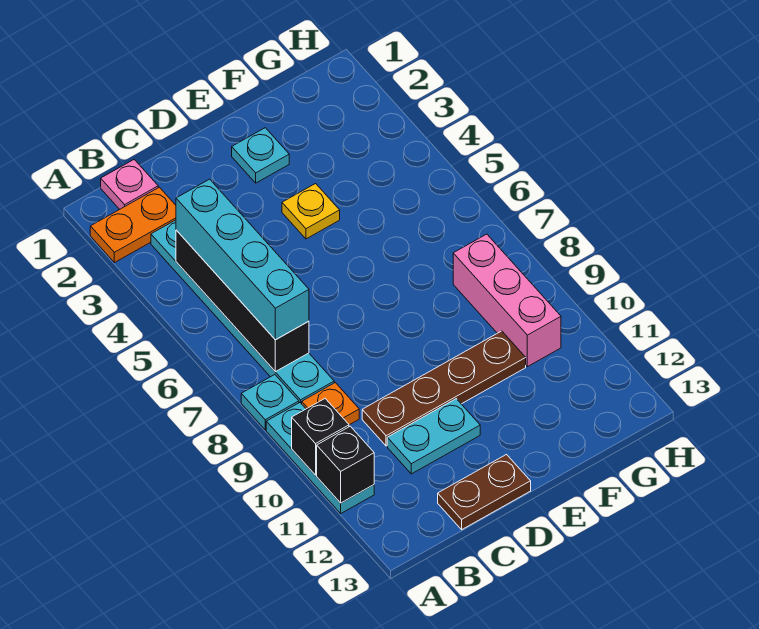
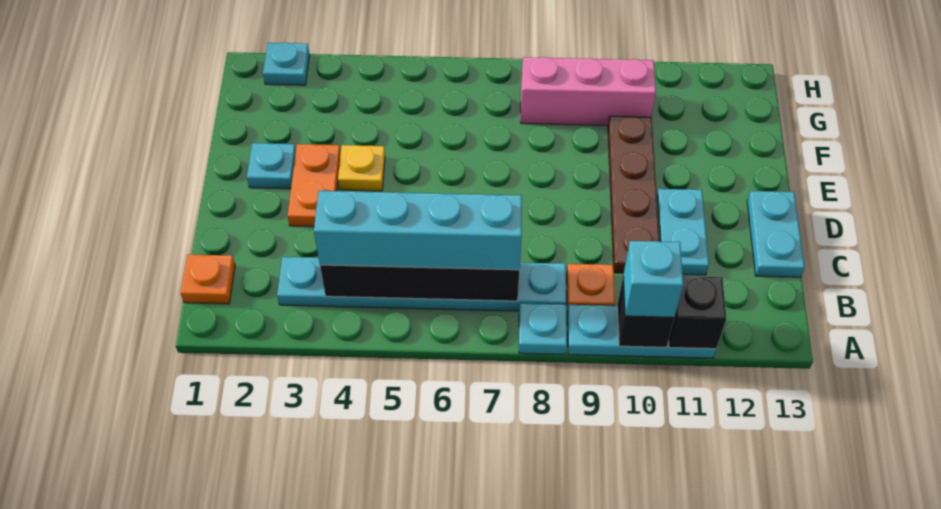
orange 1x2 plate [90,187,176,263] -> orange 1x2 plate moved to [288,144,341,227]
none -> cyan 1x1 brick [623,241,683,317]
pink 1x1 plate [101,160,158,209] -> orange 1x1 plate [181,254,235,304]
brown 1x2 plate [438,455,531,530] -> cyan 1x2 plate [747,191,805,277]
none -> cyan 1x1 plate [263,43,309,85]

